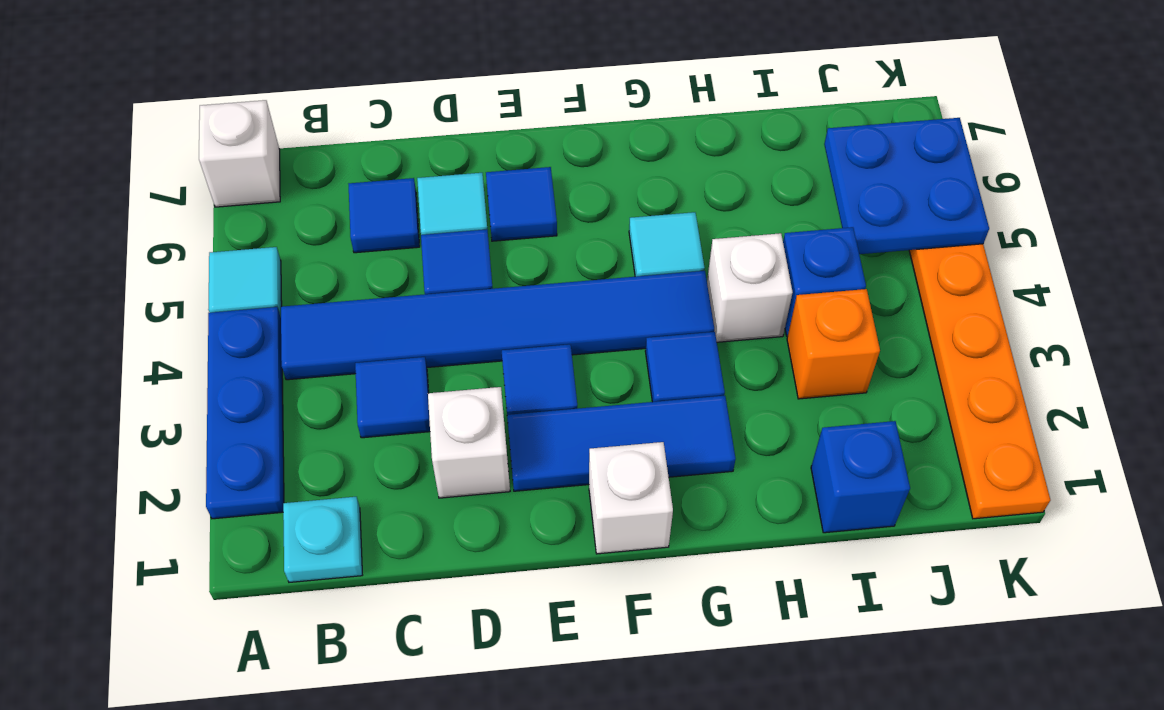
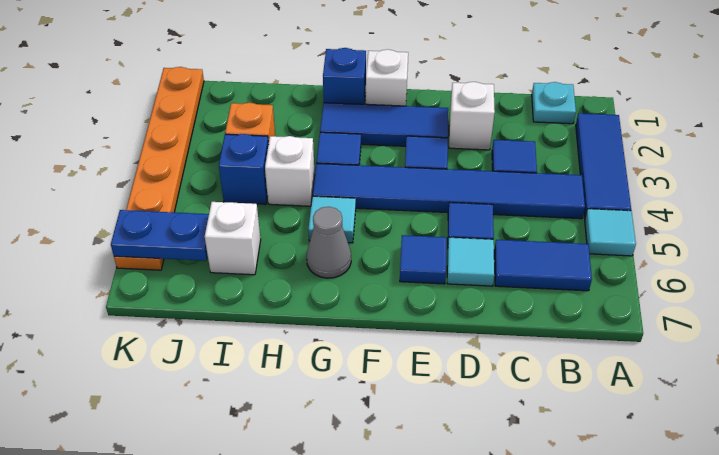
blue 1x3 plate [206,307,284,519] -> blue 1x3 tile [576,113,631,218]
white 1x1 brick [199,100,280,207] -> white 1x1 brick moved to [205,202,261,275]
blue 1x1 tile [349,178,420,253] -> blue 1x2 tile [494,240,592,291]
none -> grey 1x1 cone [307,207,351,278]
blue 1x1 brick [811,421,910,533] -> blue 1x1 brick moved to [323,48,366,104]
blue 2x2 plate [824,118,989,254] -> blue 1x2 plate [111,210,209,261]

